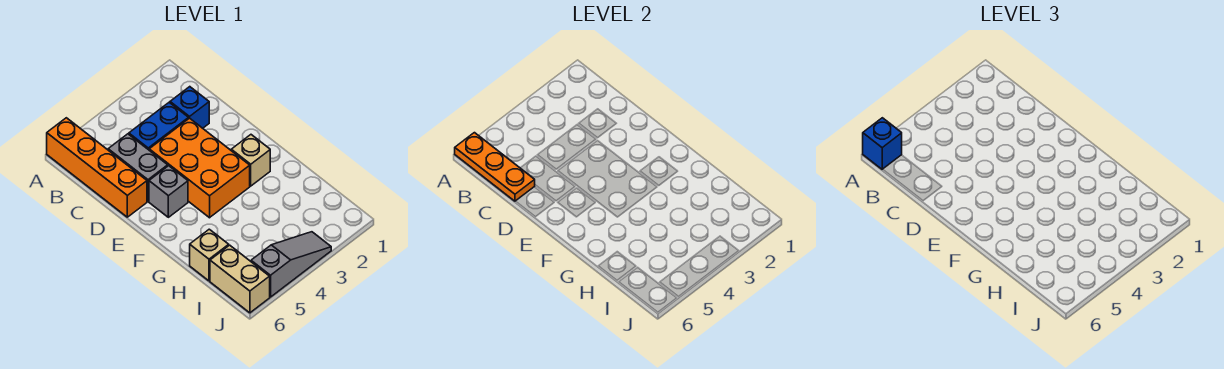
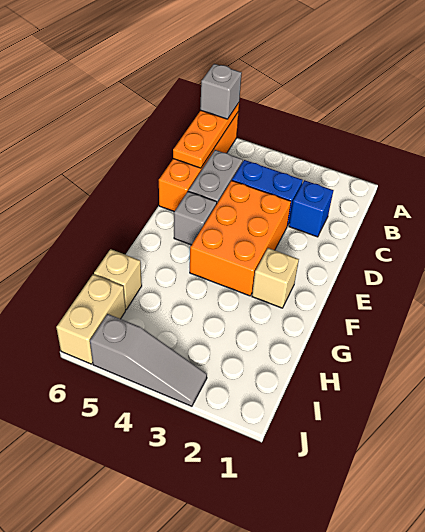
blue 1x1 brick [863,118,902,169] -> grey 1x1 brick [200,64,242,119]

